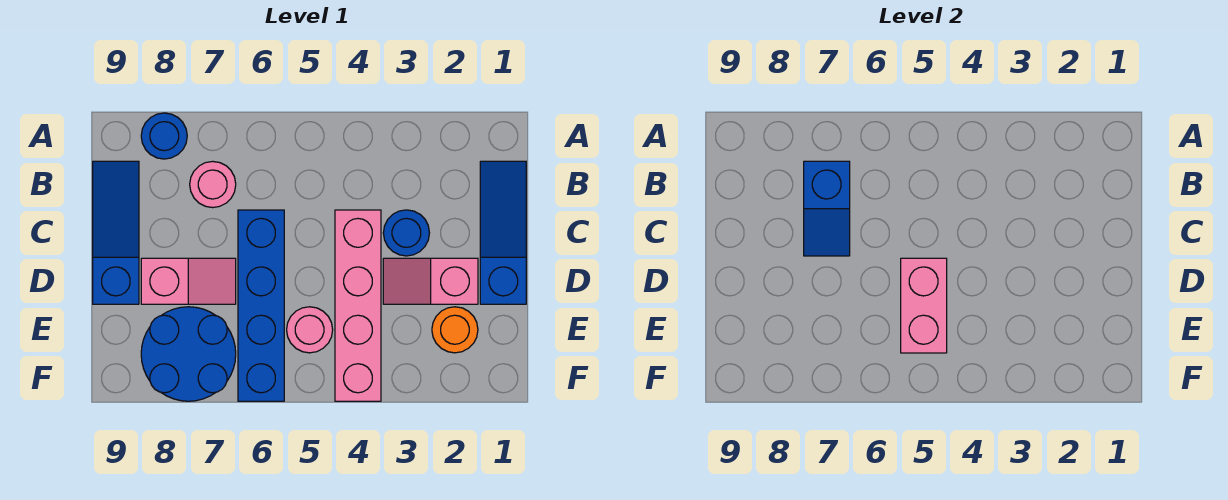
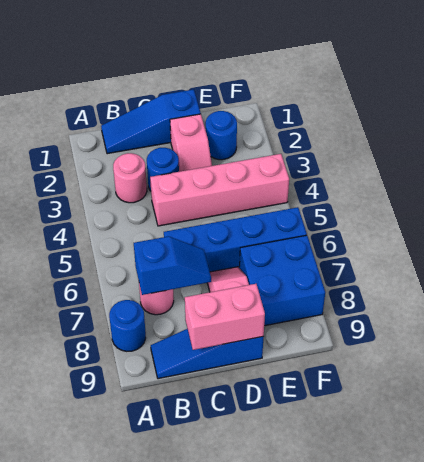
pink 1x2 brick [901,258,947,353] -> pink 1x2 brick moved to [185,284,265,350]
orange 1x1 round brick [432,307,478,353] -> blue 1x1 round brick [206,111,237,160]
pink 1x1 round brick [287,307,333,353] -> pink 1x1 round brick moved to [113,153,147,203]
blue 2x2 round brick [141,307,236,401] -> blue 2x2 brick [240,235,325,326]

